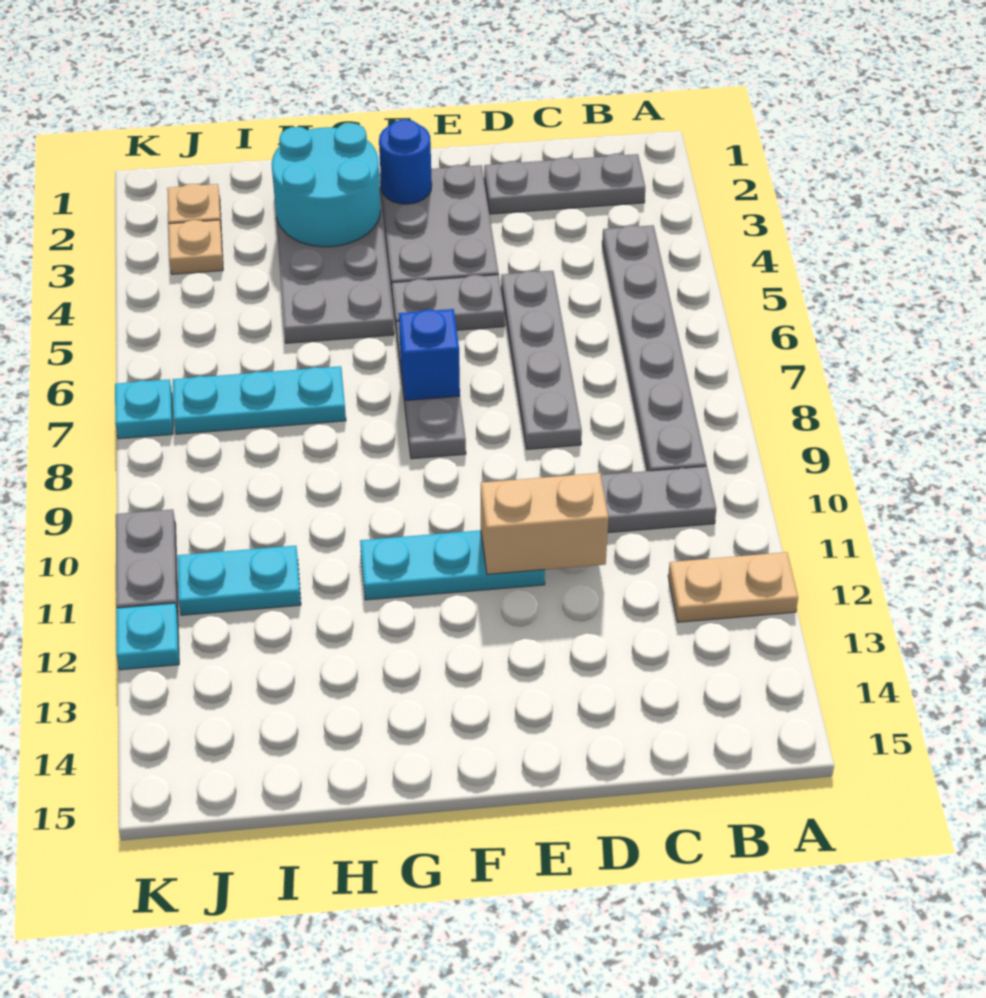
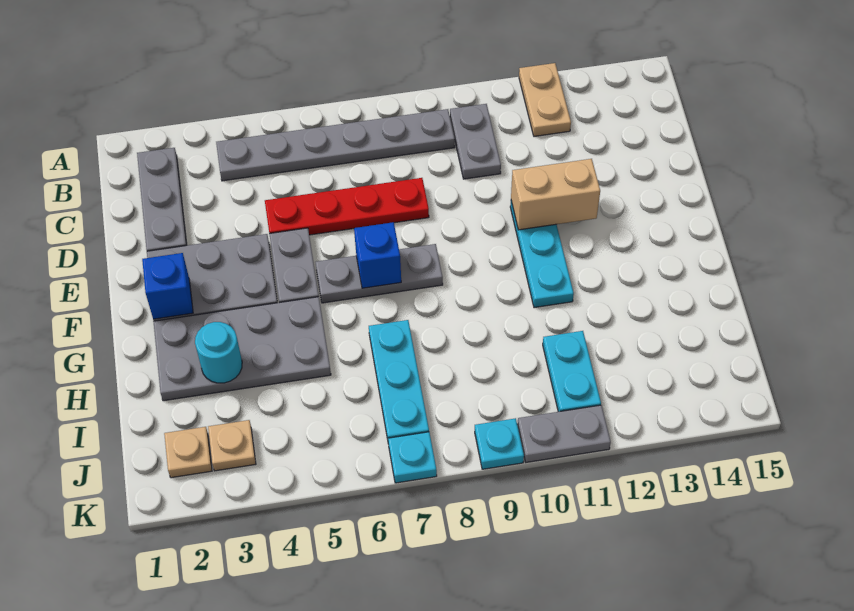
grey 1x4 plate [501,271,582,449] -> red 1x4 plate [265,178,429,235]
tan 1x2 brick [481,473,608,574] -> tan 1x2 brick turned to [511,159,600,230]
blue 1x1 round brick [379,119,432,204] -> blue 1x1 brick [142,253,193,319]
cyan 2x2 round brick [272,123,381,247] -> cyan 1x1 round brick [195,322,242,383]
cyan 1x1 plate [116,603,179,670] -> cyan 1x1 plate moved to [475,418,524,469]

